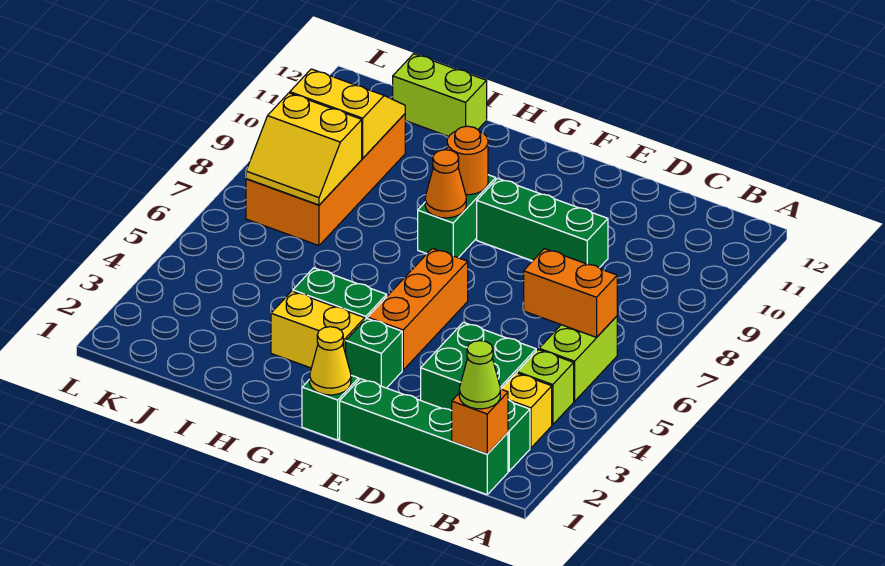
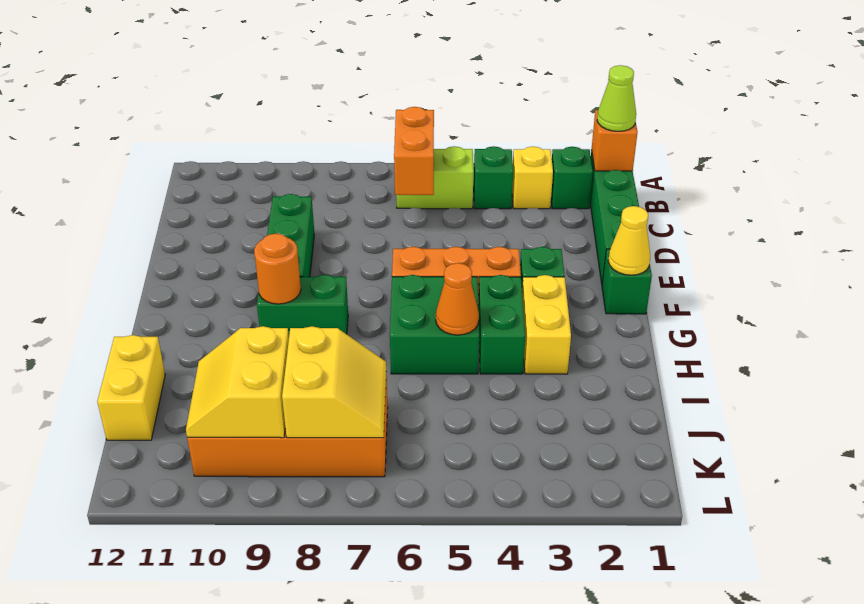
lime 1x1 brick [517,350,574,425] -> green 1x1 brick [474,146,513,209]
green 2x2 brick [421,322,536,411] -> green 2x2 brick moved to [390,275,479,374]
orange 1x1 cone [425,150,466,218] -> orange 1x1 cone moved to [436,263,479,335]
lime 1x2 brick [392,54,487,136] -> yellow 1x2 brick [97,335,165,440]

